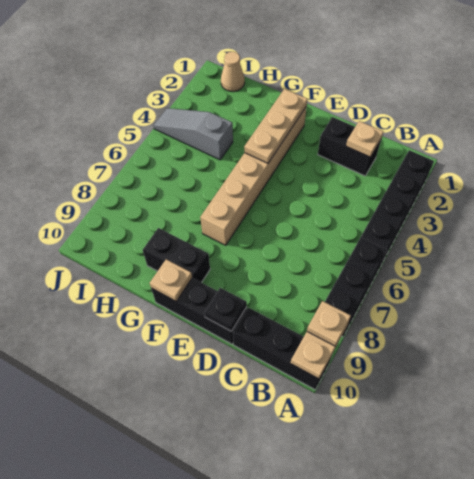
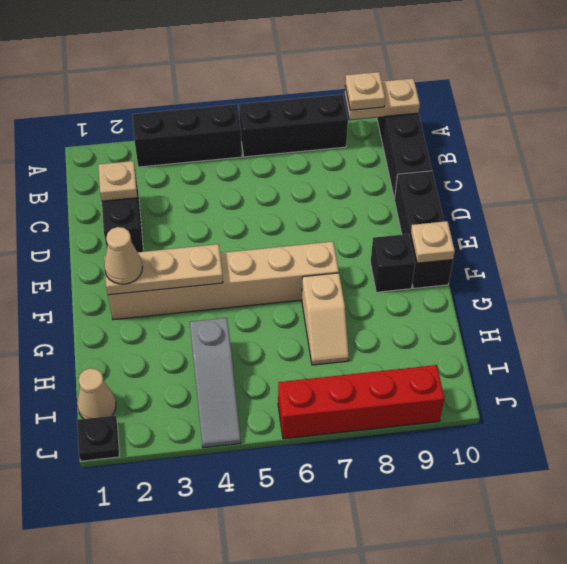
black 1x4 brick [361,150,434,261] -> black 1x3 brick [132,104,242,167]
black 1x1 plate [204,288,247,331] -> black 1x1 plate moved to [77,416,119,461]
none -> tan 1x1 cone [104,227,142,284]
black 1x2 brick [143,228,210,283] -> black 1x1 brick [370,234,415,292]
none -> tan 1x2 slope [302,273,349,365]
none -> red 1x4 brick [278,365,444,439]

